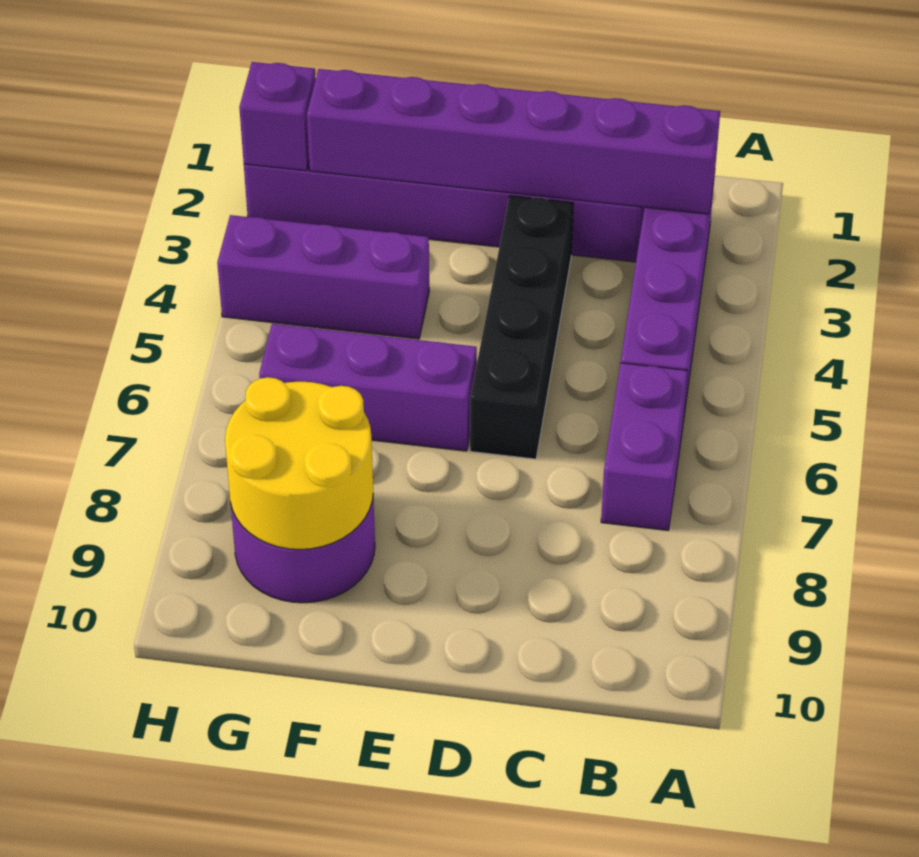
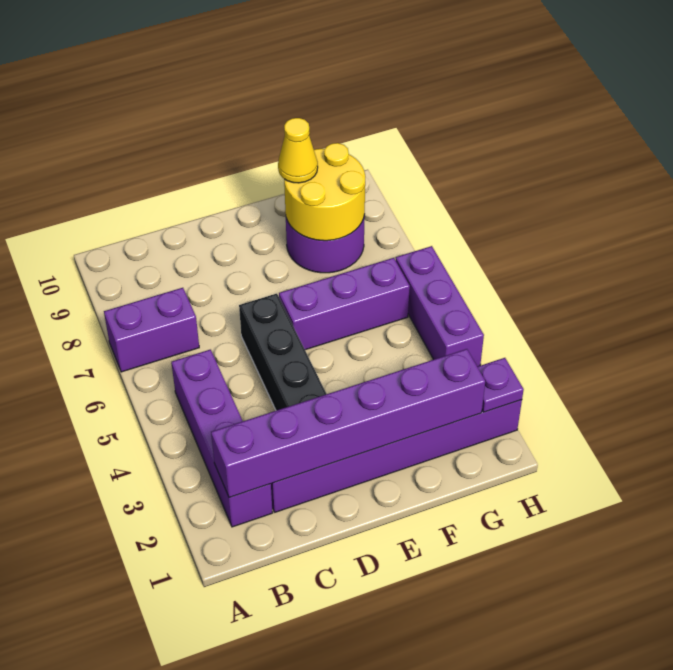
purple 1x2 brick [601,363,688,530] -> purple 1x2 brick turned to [104,288,199,372]
purple 1x3 brick [217,215,429,339] -> purple 1x3 brick turned to [396,246,484,367]
none -> yellow 1x1 cone [278,118,318,183]
purple 1x1 brick [239,62,316,171] -> purple 1x1 plate [478,358,524,412]

